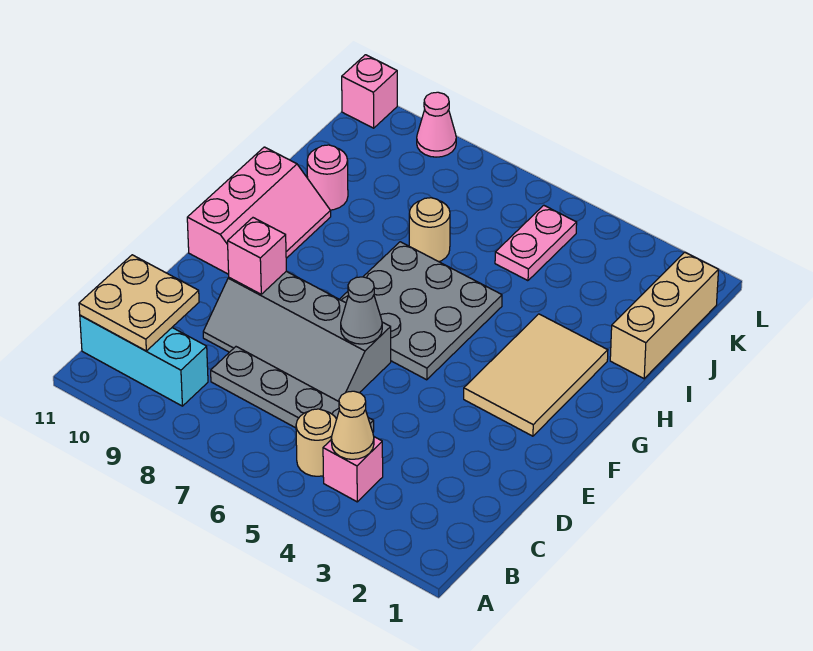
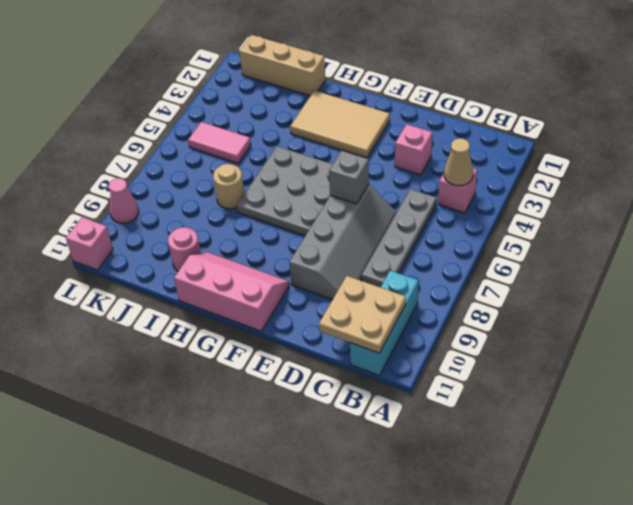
tan 1x1 round brick [296,409,337,476] -> none
grey 1x1 cone [341,277,382,344] -> grey 1x1 brick [329,151,369,204]
pink 1x1 brick [228,218,286,294] -> pink 1x1 brick moved to [395,124,432,175]
pink 1x2 plate [495,205,577,281] -> pink 1x2 tile [188,122,251,163]

